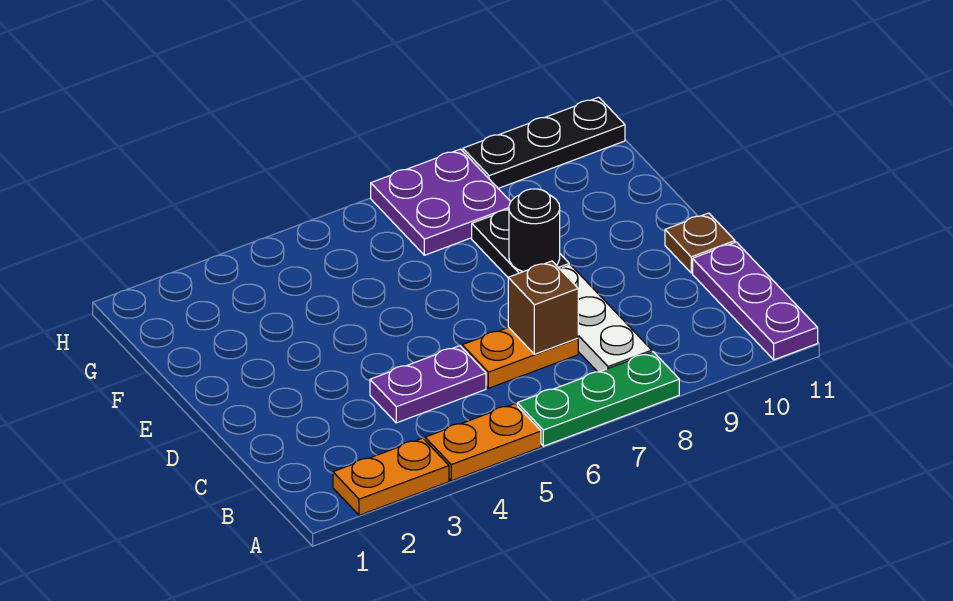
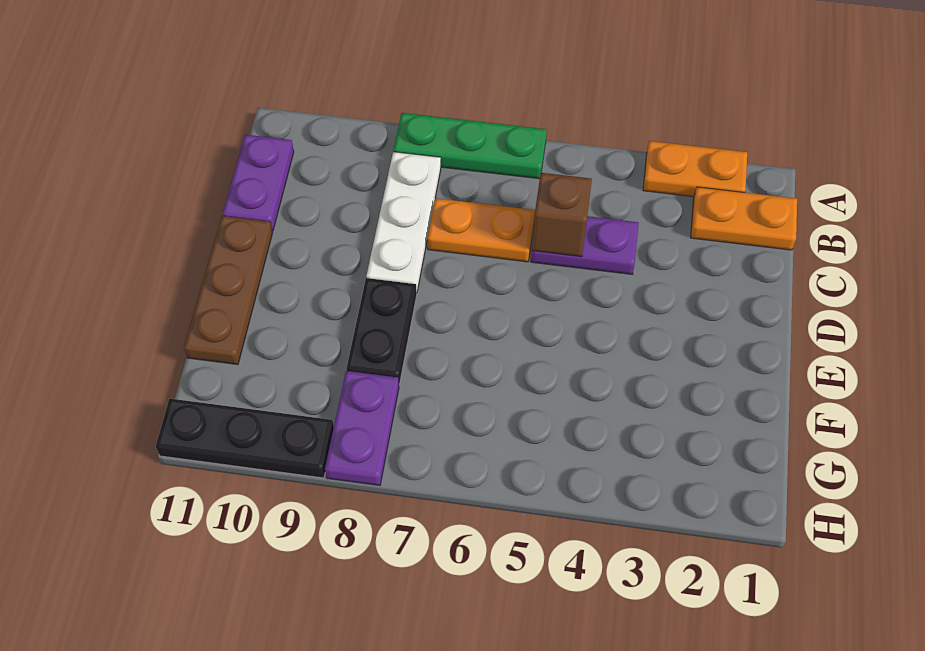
orange 1x2 plate [425,404,541,481] -> orange 1x2 plate moved to [691,187,797,250]
purple 1x3 plate [693,242,818,360] -> purple 1x2 plate [222,135,294,231]
brown 1x1 brick [508,261,578,354] -> brown 1x1 brick moved to [532,173,592,257]
brown 1x1 plate [665,213,735,273] -> brown 1x3 plate [184,216,272,365]
black 1x1 round brick [509,189,560,272] -> none
purple 2x2 plate [371,149,511,255] -> purple 1x2 plate [325,371,399,485]

